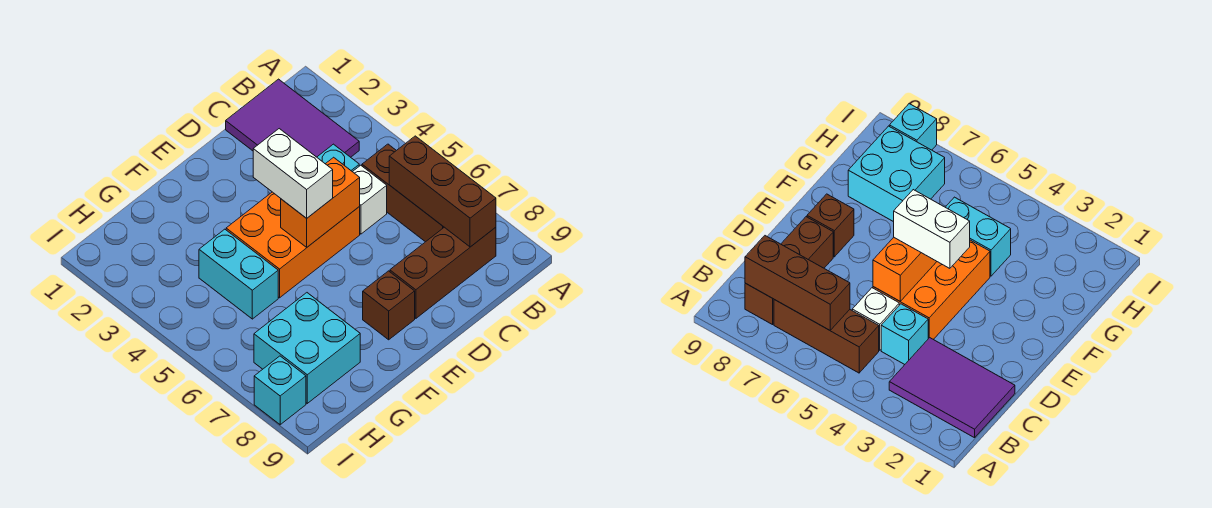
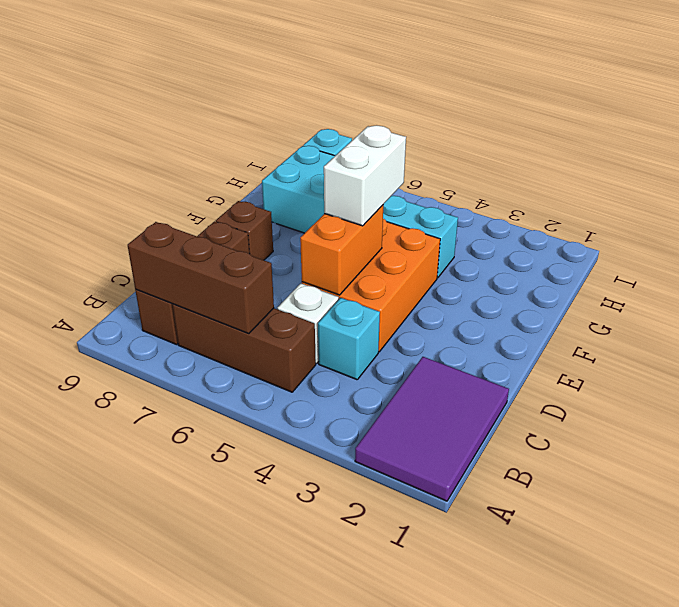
purple 2x3 tile [226,79,359,157] -> purple 2x3 tile turned to [355,357,509,501]
white 1x2 brick [253,129,333,218] -> white 1x2 brick turned to [324,125,406,226]

